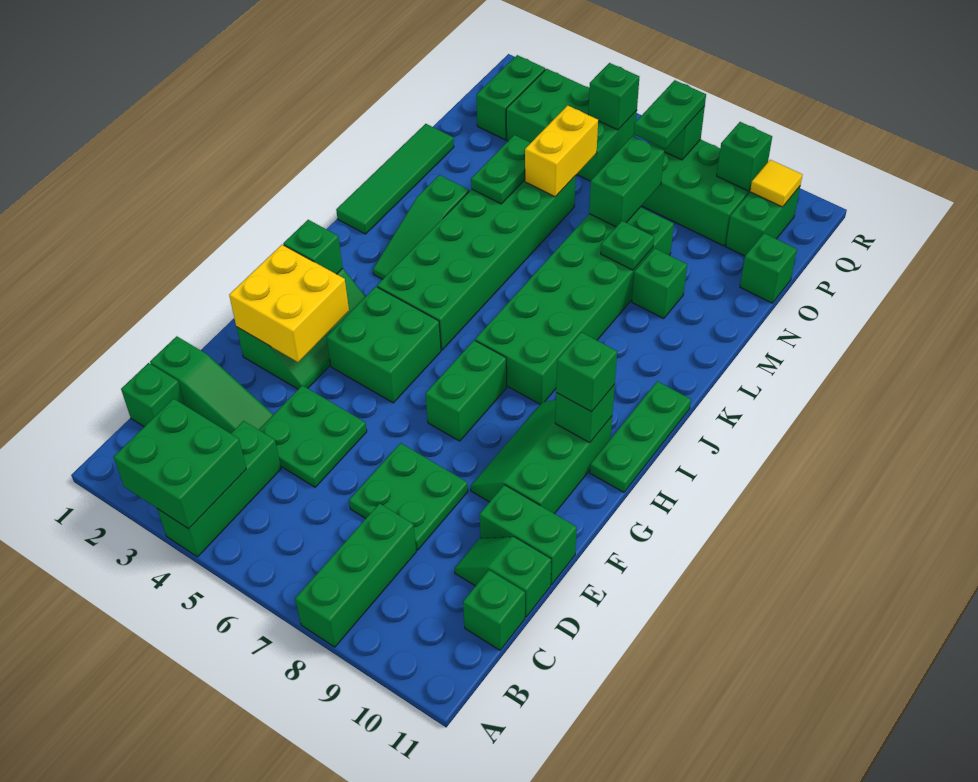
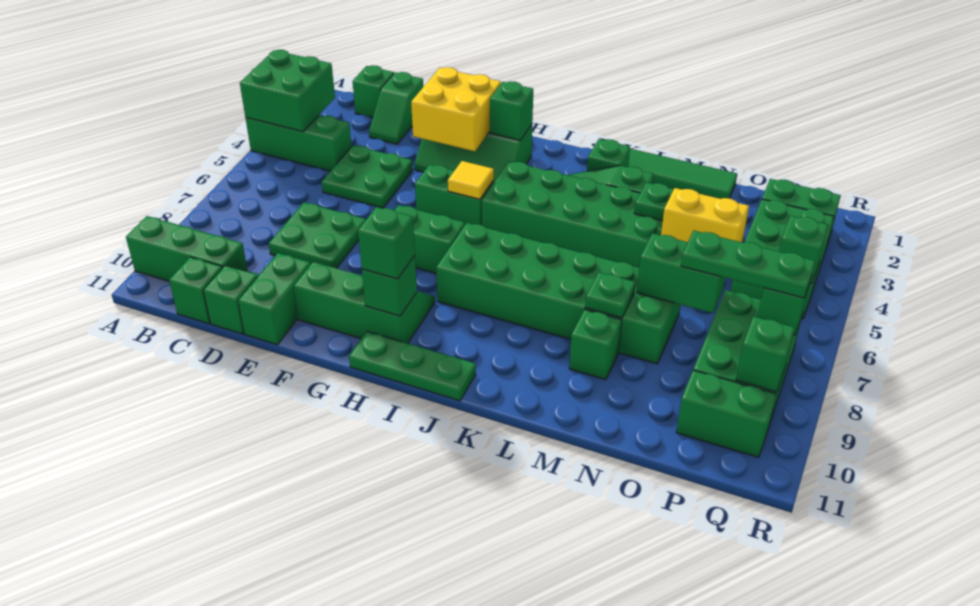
green 1x3 brick [295,503,416,647] -> green 1x3 brick moved to [126,216,248,281]
green 1x3 slope [150,336,274,433] -> green 1x2 slope [369,72,423,144]
green 2x2 brick [326,287,441,403] -> green 1x2 brick [415,165,494,225]
green 1x1 brick [740,233,797,303] -> green 1x1 brick moved to [587,139,630,171]
green 1x2 plate [634,80,706,149] -> green 1x3 plate [681,231,815,298]
yellow 1x1 tile [750,160,802,207] -> yellow 1x1 tile moved to [448,161,494,199]

